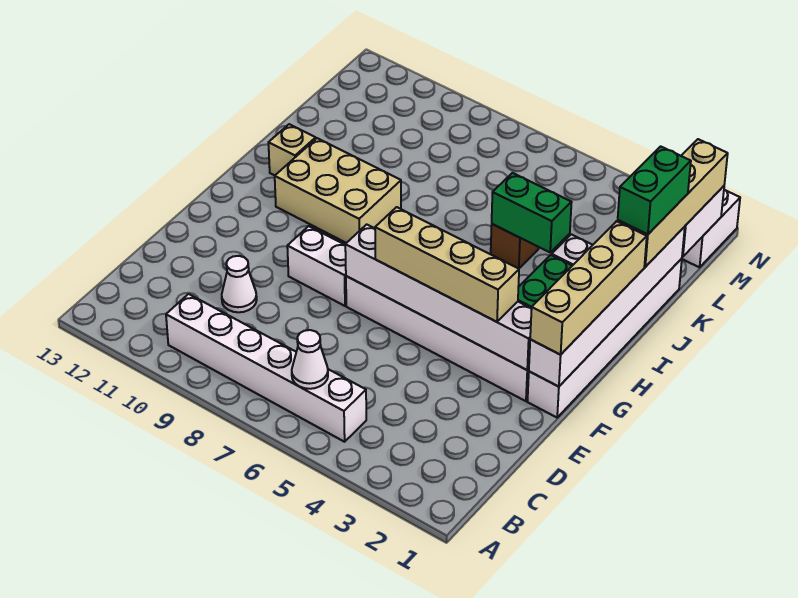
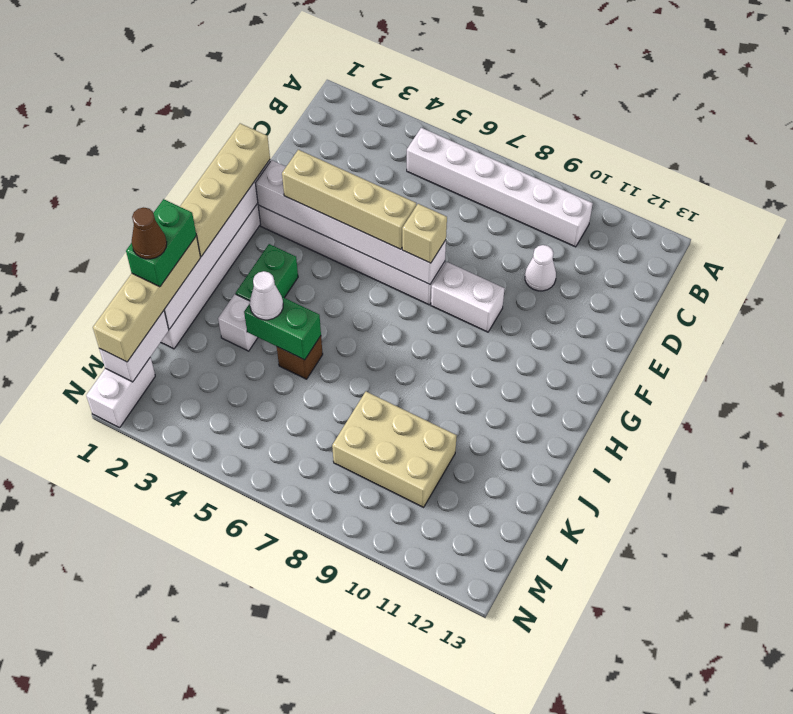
white 1x1 cone [292,330,328,389] -> white 1x1 cone moved to [250,271,283,320]
tan 2x3 brick [275,138,401,243] -> tan 2x3 brick moved to [332,391,457,507]
tan 1x1 brick [268,124,316,175] -> tan 1x1 brick moved to [402,204,447,263]
none -> brown 1x1 cone [132,207,167,259]

